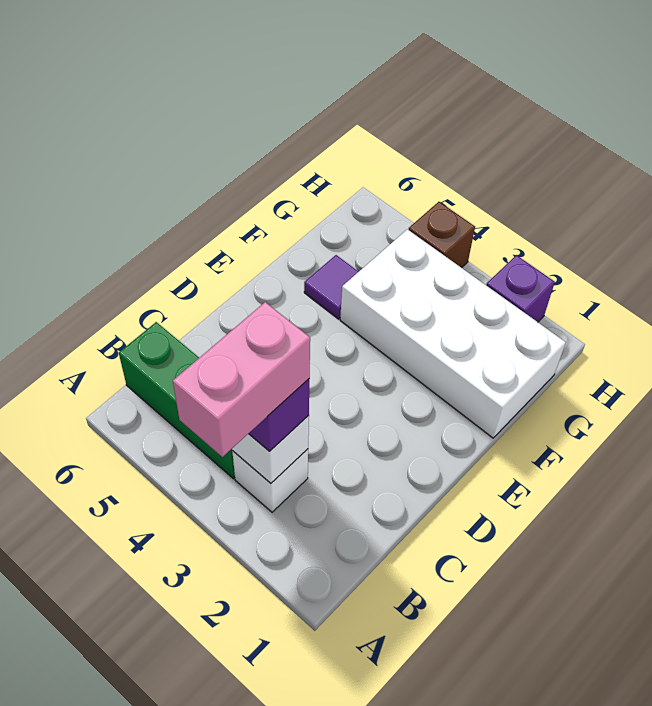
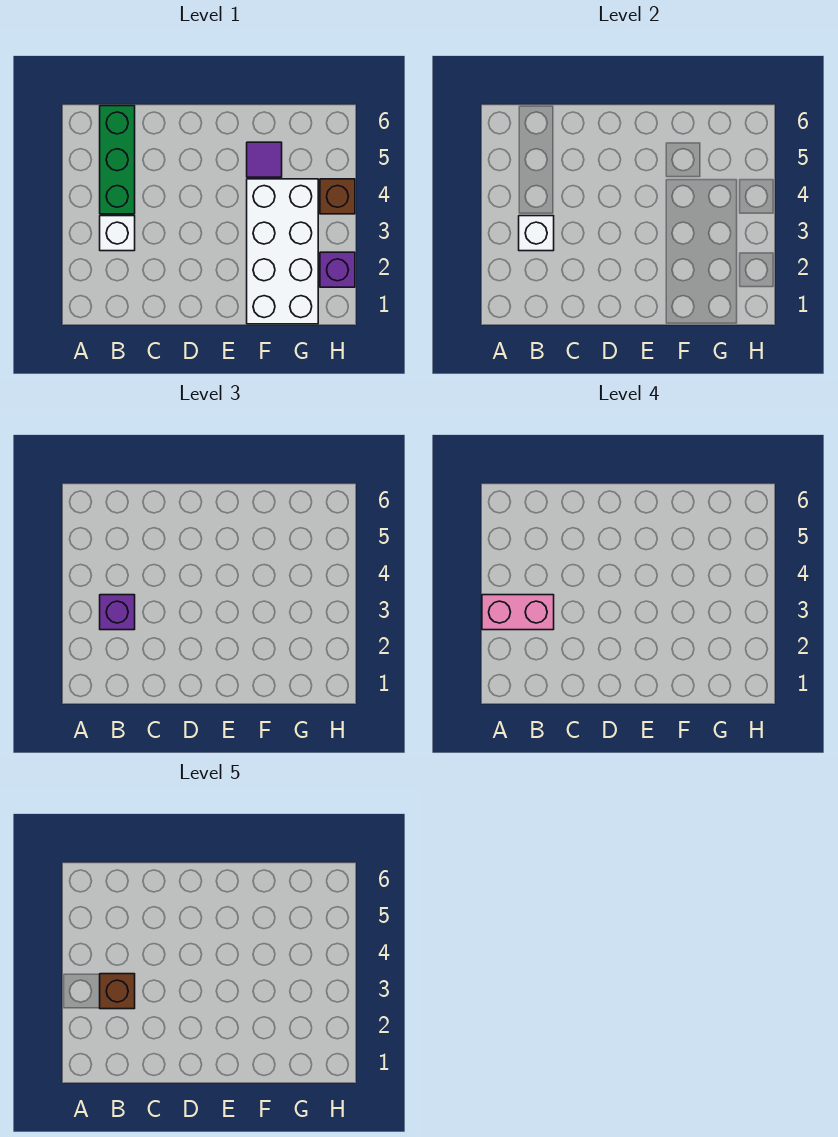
none -> brown 1x1 brick [100,974,135,1009]

